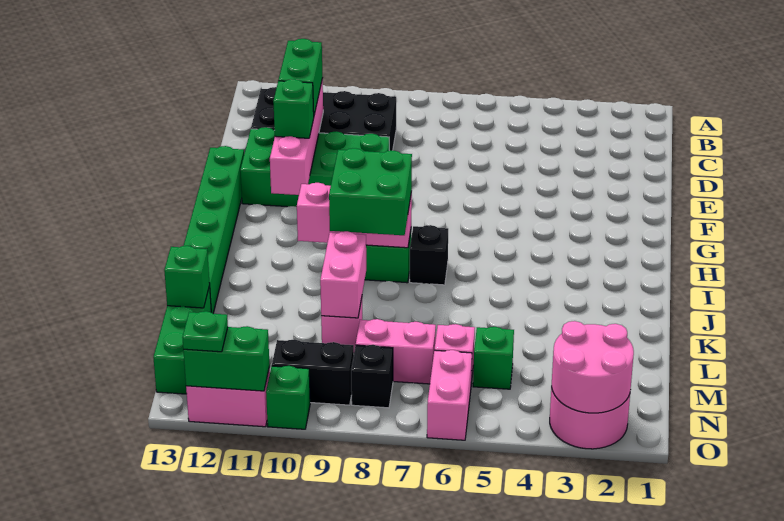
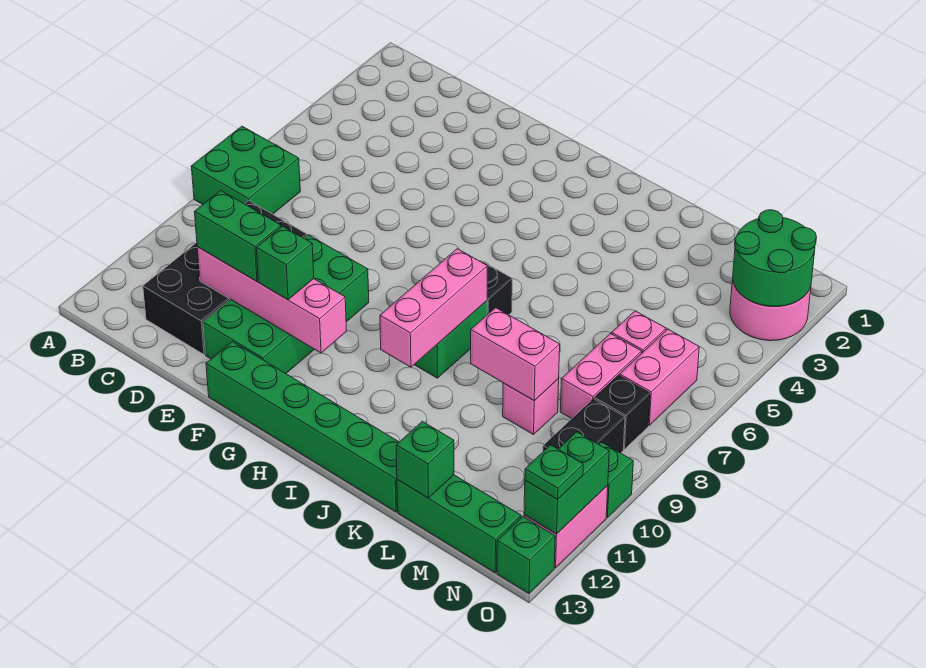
green 2x2 brick [329,148,412,235] -> green 2x2 brick moved to [191,126,300,214]
green 1x1 brick [473,327,514,389] -> green 1x1 brick moved to [497,517,555,593]
pink 2x2 round brick [552,321,634,413] -> green 2x2 round brick [733,210,816,306]
pink 1x2 brick [427,350,472,440] -> pink 1x2 brick turned to [620,329,699,425]

